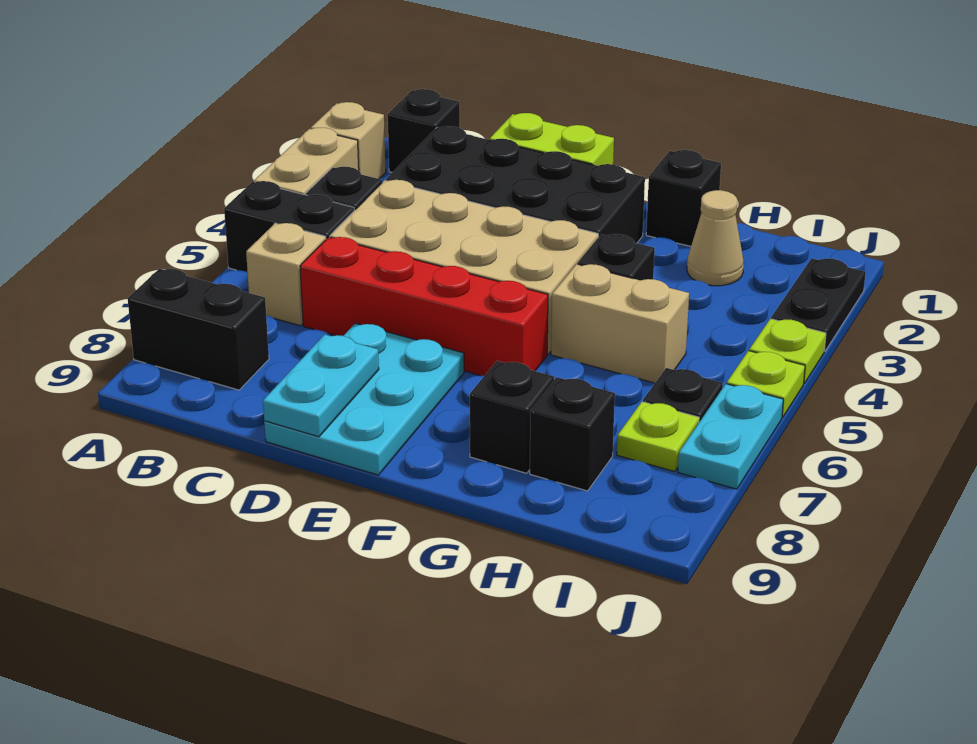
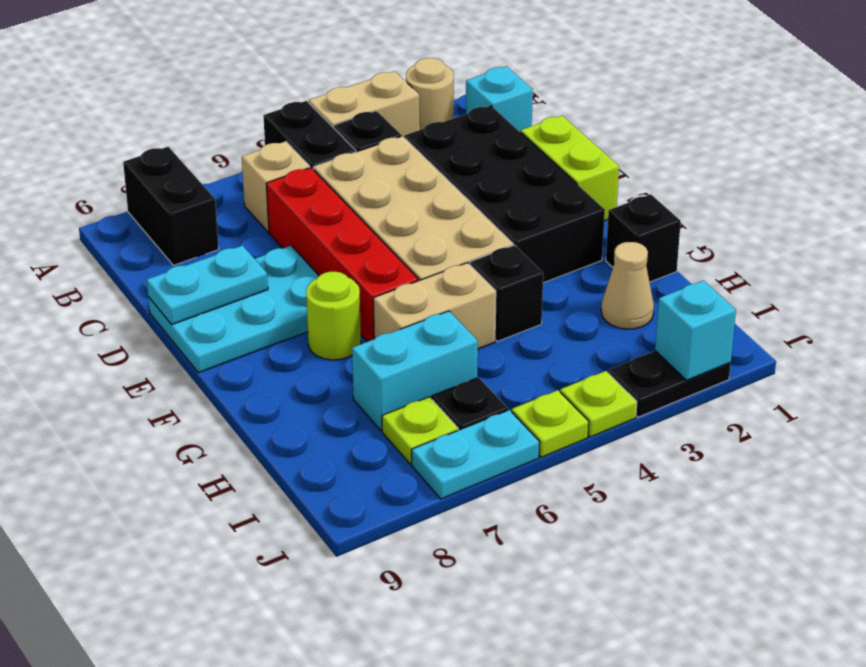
tan 1x1 brick [311,102,386,179] -> tan 1x1 round brick [406,58,454,130]
black 1x1 brick [388,89,460,172] -> cyan 1x1 brick [466,67,533,132]
none -> lime 1x1 round brick [306,272,361,360]
tan 1x2 brick [551,264,689,383] -> tan 1x2 brick turned to [373,263,496,349]
black 1x1 brick [470,361,554,473] -> none
none -> cyan 1x2 brick [352,311,478,431]
black 1x1 brick [530,377,615,491] -> none
none -> cyan 1x1 brick [655,281,736,380]

